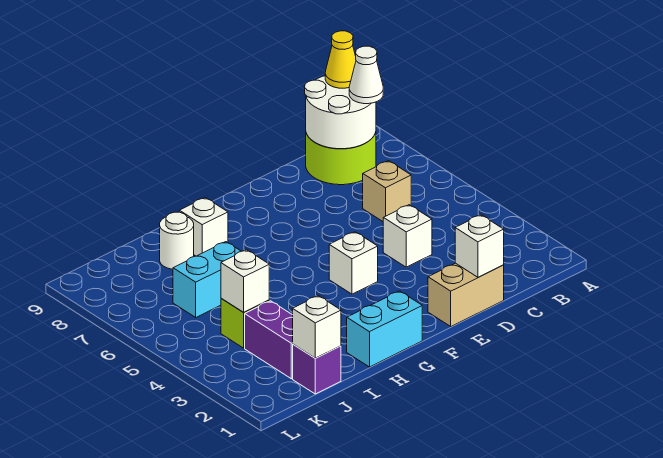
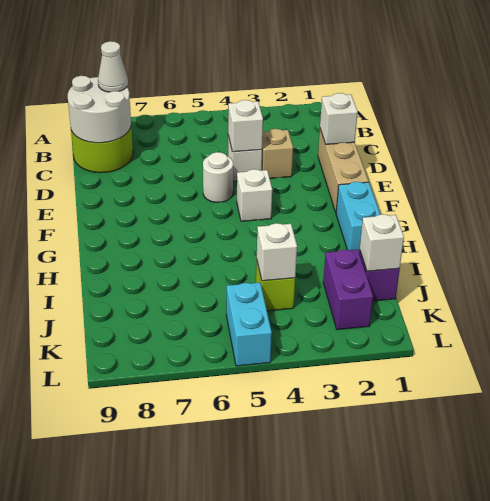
yellow 1x1 cone [325,31,356,88] -> none
tan 1x1 brick [363,161,411,221] -> tan 1x1 brick moved to [262,129,293,178]
tan 1x2 brick [428,263,504,326] -> tan 1x3 brick [318,129,369,212]
white 1x1 brick [179,198,228,256] -> white 1x1 brick moved to [228,100,263,152]
cyan 1x2 brick [173,242,241,317] -> cyan 1x2 brick moved to [226,283,272,366]
white 1x1 round brick [160,212,194,269] -> white 1x1 round brick moved to [203,152,233,202]
purple 1x2 brick [245,301,293,379] -> purple 1x2 brick turned to [323,249,373,330]

